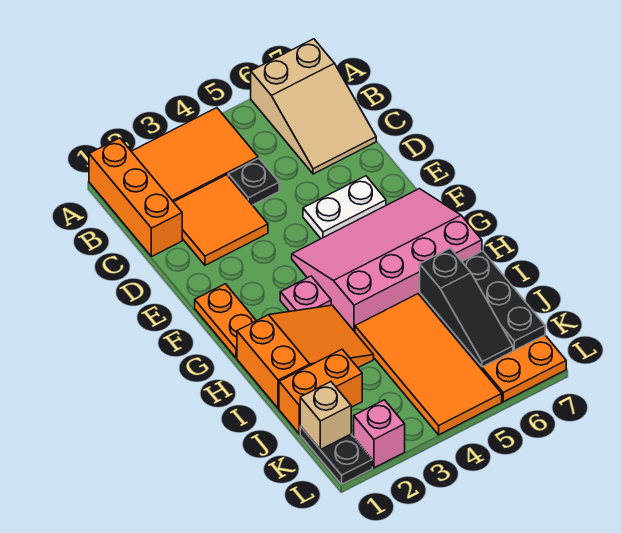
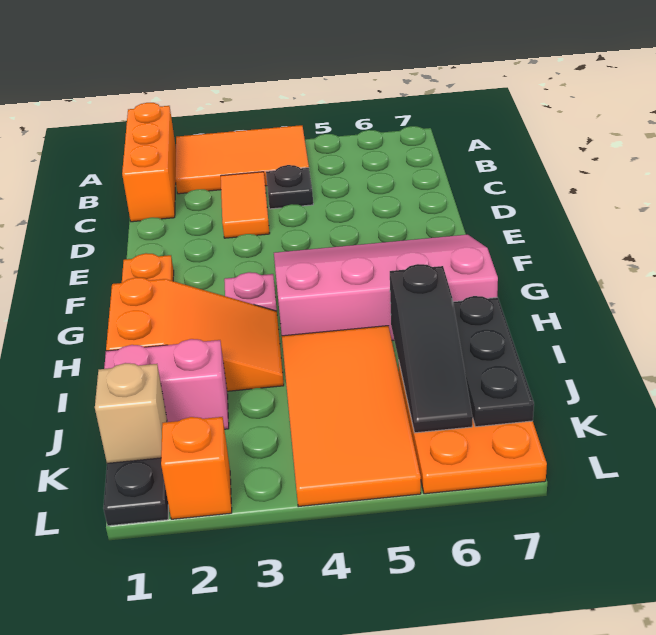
tan 2x3 slope [251,39,376,174] -> none
orange 2x2 tile [174,175,268,265] -> orange 1x2 tile [221,172,270,238]
white 1x2 plate [303,176,386,239] -> none
orange 1x2 brick [279,349,362,434] -> pink 1x2 brick [104,339,229,429]
pink 1x1 brick [354,400,405,468] -> orange 1x1 brick [161,417,232,519]

